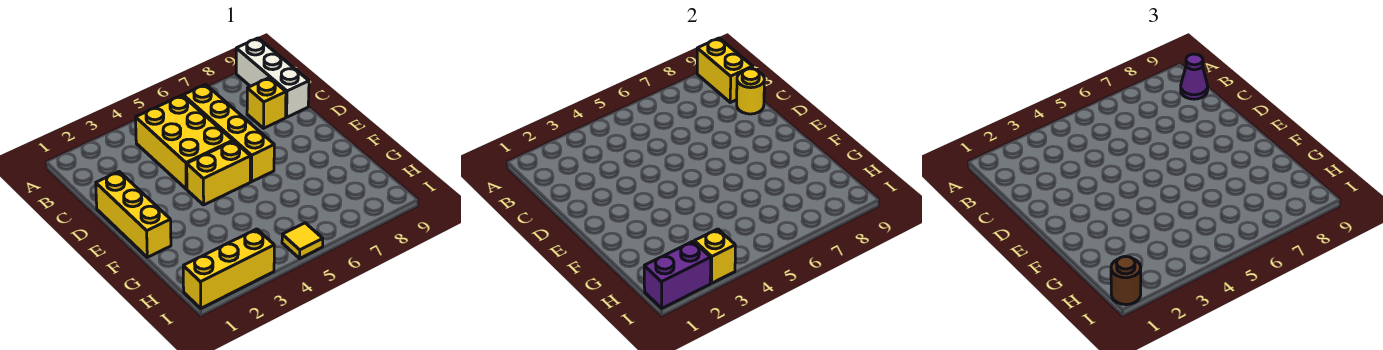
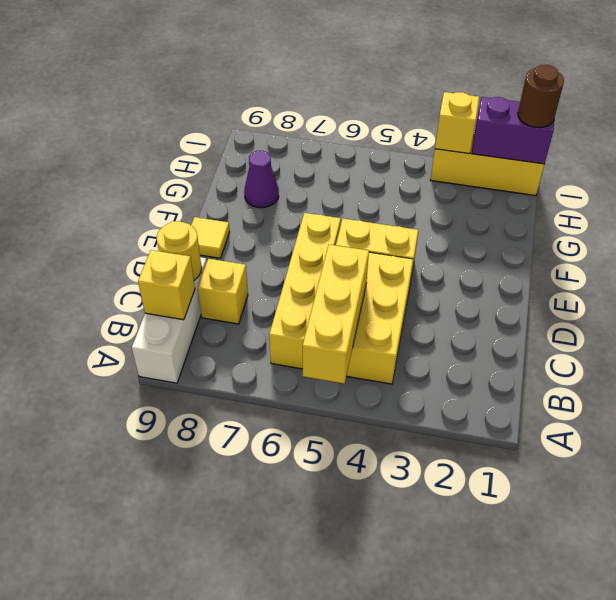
yellow 1x2 brick [697,38,753,102] -> yellow 1x1 brick [138,250,195,320]
purple 1x1 cone [1181,54,1208,99] -> purple 1x1 cone moved to [244,151,279,208]
yellow 1x3 brick [96,172,171,257] -> yellow 1x3 brick moved to [303,245,369,384]
yellow 1x1 tile [282,223,323,258] -> yellow 1x1 tile moved to [191,217,230,258]

